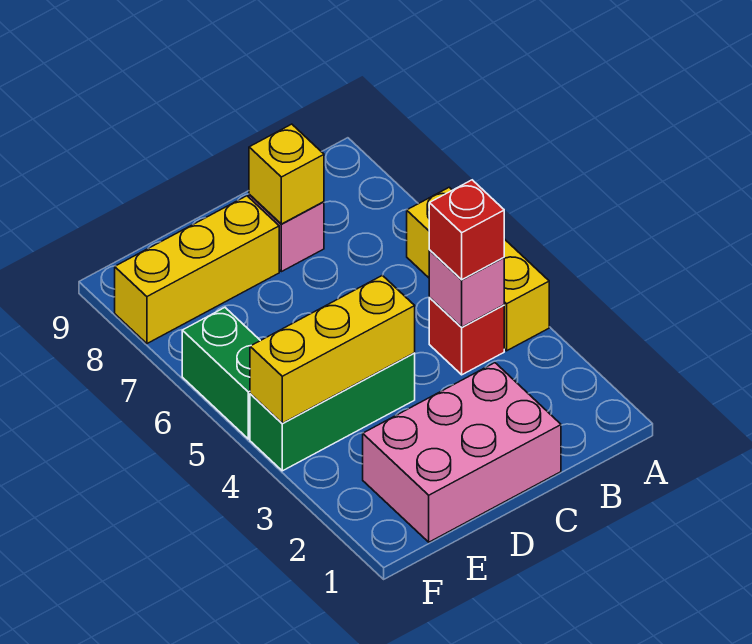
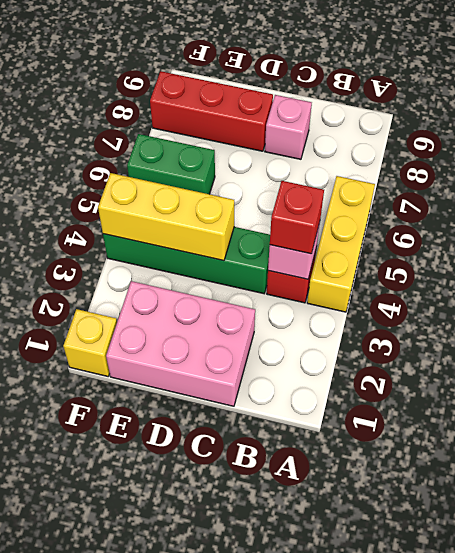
yellow 1x1 brick [249,124,324,224] -> yellow 1x1 brick moved to [63,309,117,376]
green 1x3 brick [250,353,415,471] -> green 1x4 brick [103,227,270,294]
yellow 1x3 brick [115,196,279,344] -> red 1x3 brick [150,71,273,151]
green 1x2 brick [182,308,260,439] -> green 1x2 brick turned to [127,134,215,194]

